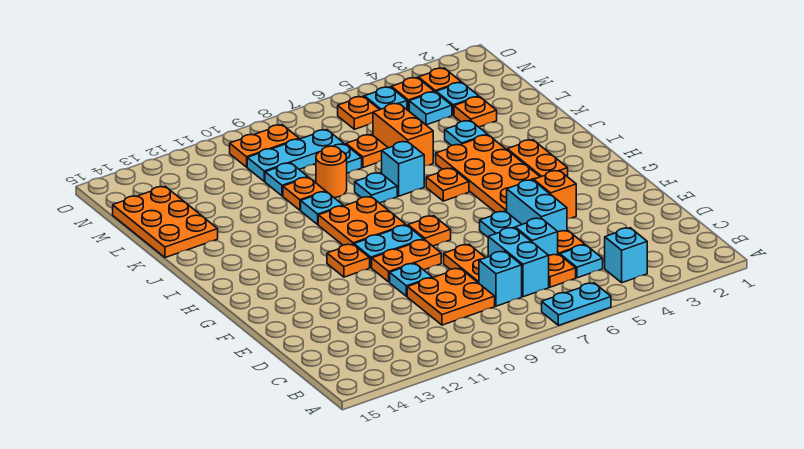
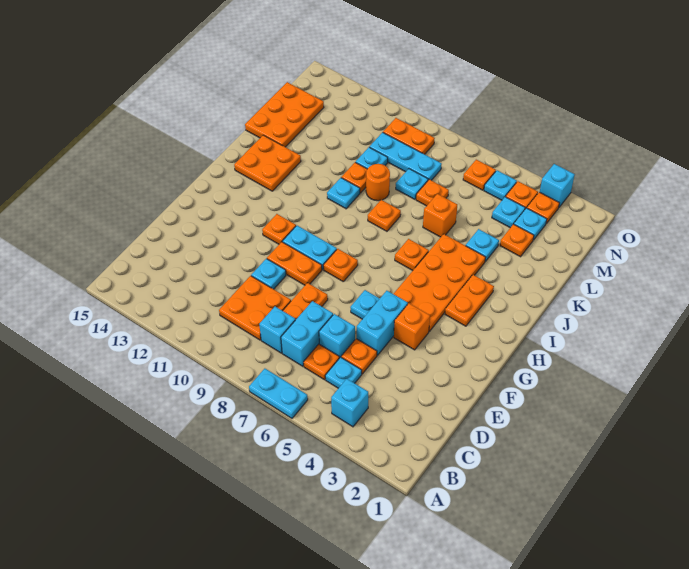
orange 2x2 plate [318,197,406,245] -> orange 2x2 plate moved to [234,135,301,191]
cyan 1x1 brick [382,141,424,196] -> cyan 1x1 brick moved to [540,164,575,207]
cyan 1x1 plate [355,173,397,203] -> orange 1x1 plate [368,200,401,231]
orange 1x2 brick [373,103,433,166] -> orange 1x1 brick [423,194,457,237]

